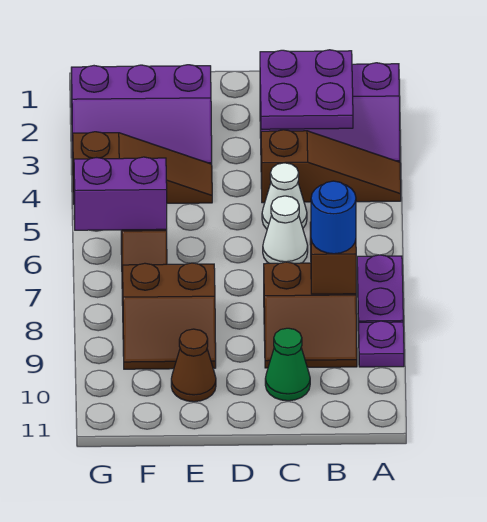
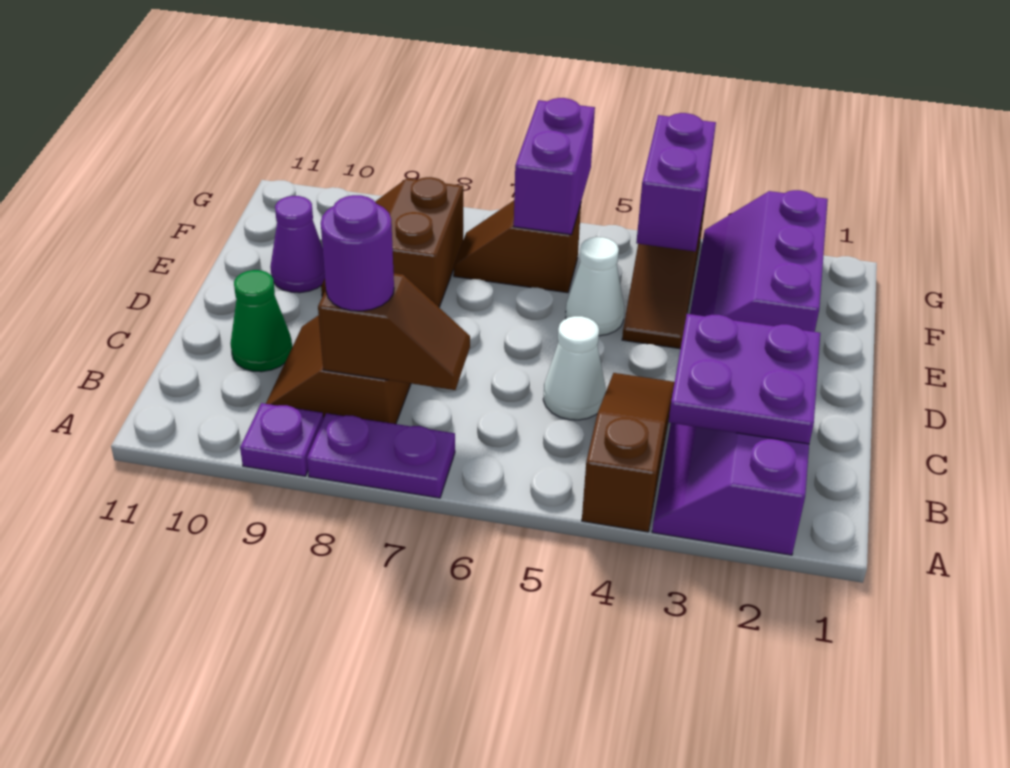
brown 1x3 slope [261,130,401,203] -> brown 1x3 slope turned to [582,373,675,532]
blue 1x1 round brick [311,181,356,254] -> purple 1x1 round brick [321,195,394,311]
white 1x1 cone [263,196,308,263] -> white 1x1 cone moved to [566,237,624,336]
brown 1x1 cone [171,329,216,402] -> purple 1x1 cone [270,196,325,293]
none -> purple 1x2 brick [636,113,716,251]

